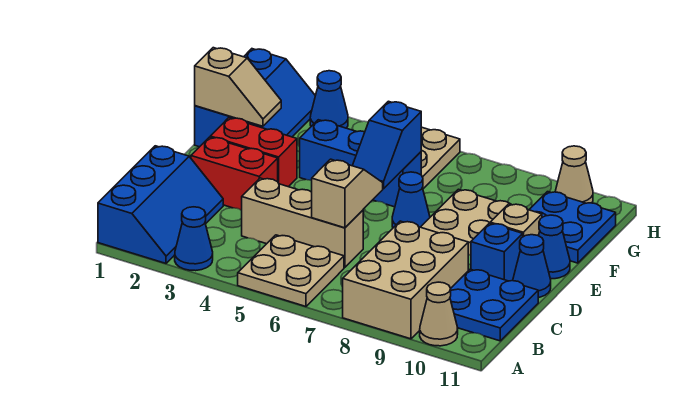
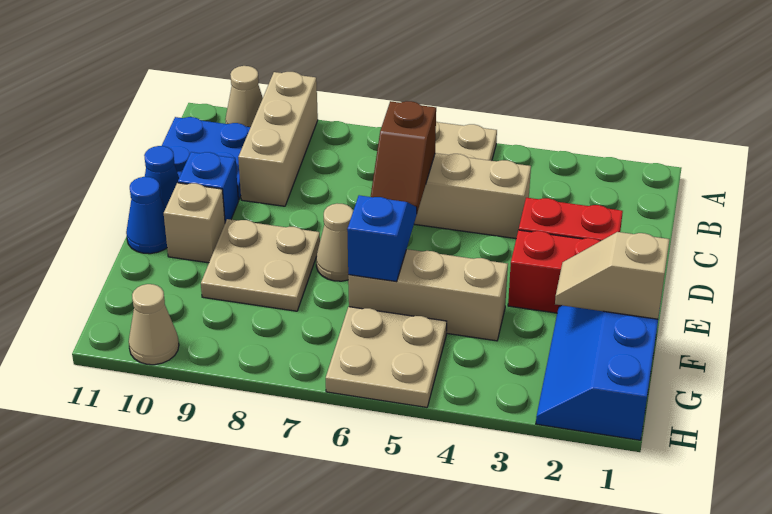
blue 2x3 slope [98,146,223,263] -> none
blue 1x1 cone [175,207,213,271] -> none
tan 2x3 brick [343,221,468,339] -> tan 1x3 brick [238,72,318,206]
tan 1x2 slope [312,159,383,228] -> brown 1x2 slope [371,101,436,212]
blue 1x1 cone [392,172,430,228] -> tan 1x1 cone [316,204,353,281]
blue 1x3 brick [300,120,421,207] -> tan 1x3 brick [348,249,508,341]
blue 2x2 plate [529,192,616,263] -> none
blue 1x1 cone [310,71,348,128] -> none

